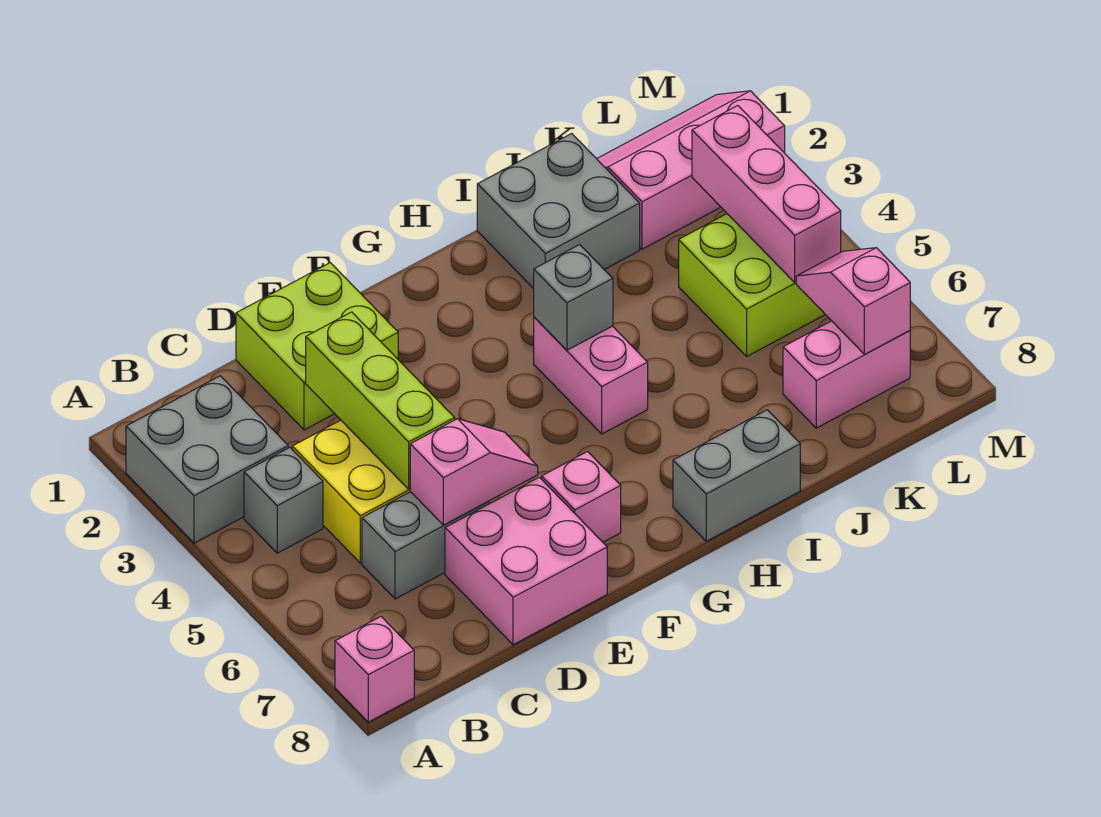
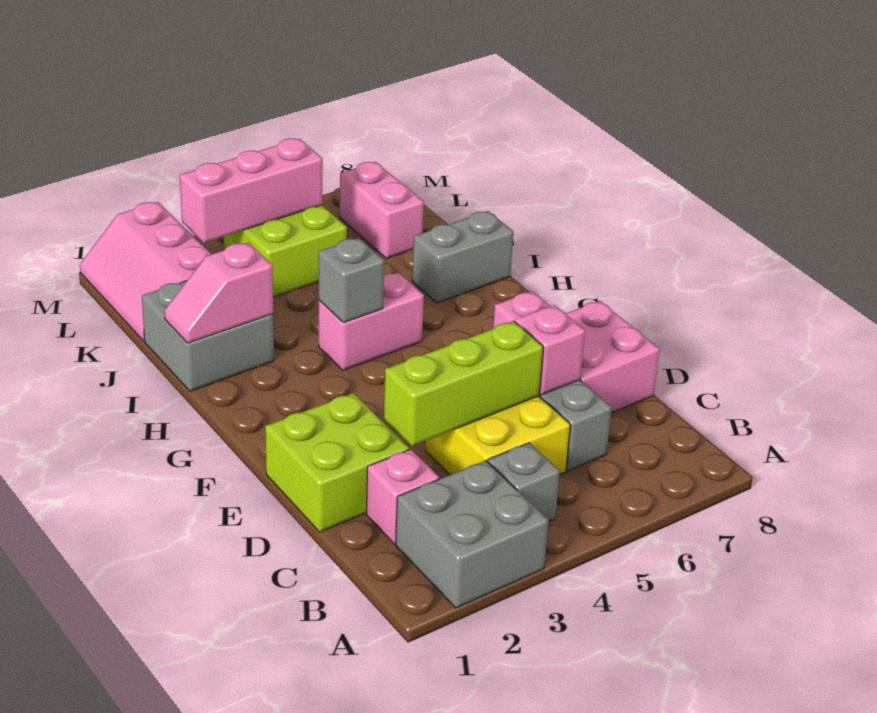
pink 1x1 brick [335,617,414,722] -> pink 1x1 brick moved to [366,449,439,544]
grey 1x2 brick [673,410,800,541] -> grey 1x2 brick turned to [412,211,513,303]
pink 1x2 slope [796,248,910,354] -> pink 1x2 slope moved to [164,243,273,343]

